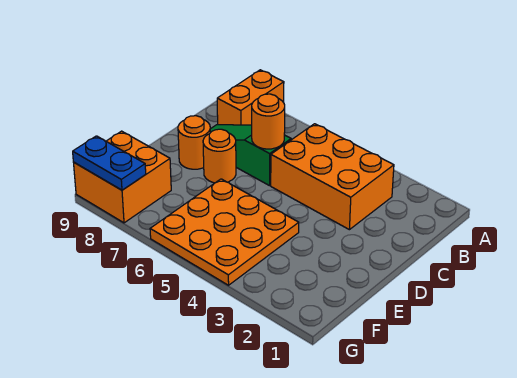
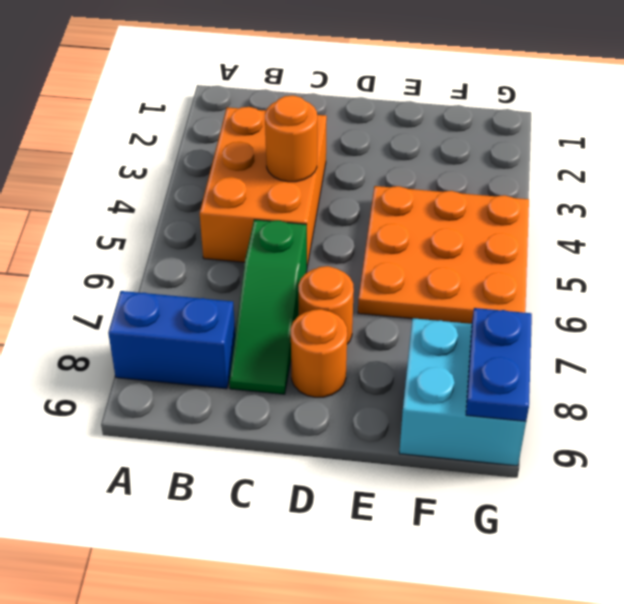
orange 1x2 brick [217,70,284,125] -> blue 1x2 brick [108,291,235,389]
orange 1x1 round brick [252,94,285,149] -> orange 1x1 round brick moved to [265,96,317,182]
orange 2x2 brick [74,131,171,223] -> cyan 2x2 brick [399,318,526,466]

